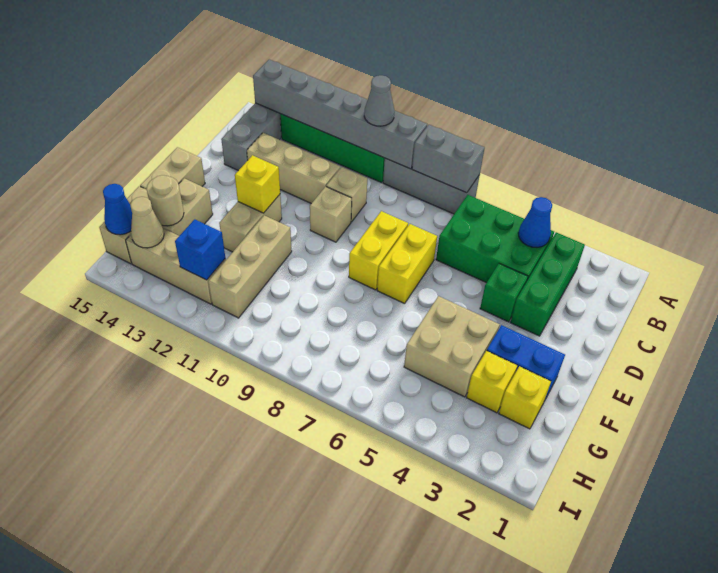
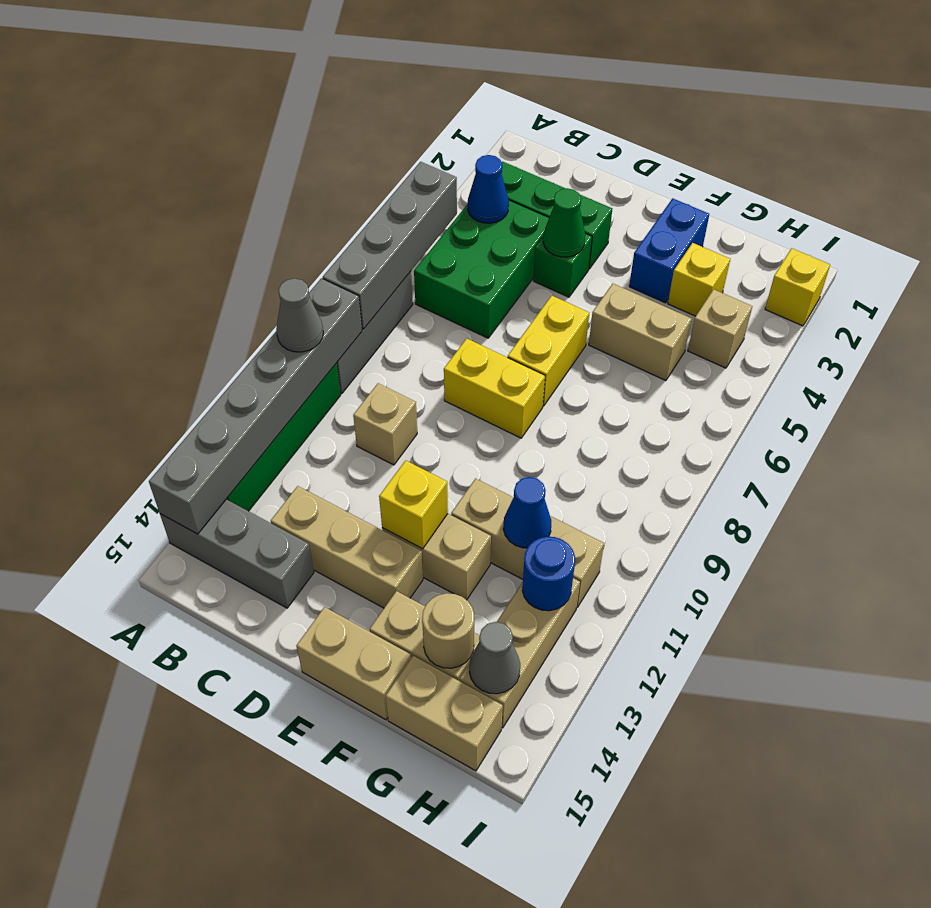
grey 1x2 brick [412,125,485,193] -> grey 1x4 brick [323,162,457,329]
tan 1x3 brick [247,133,340,204] -> tan 1x3 brick turned to [271,486,423,608]
none -> green 1x1 cone [543,188,585,257]
yellow 1x2 brick [377,224,437,304] -> yellow 1x2 brick turned to [508,296,589,406]
tan 1x1 brick [310,187,352,242] -> tan 1x1 brick moved to [688,289,752,368]
tan 2x2 brick [404,296,500,397] -> tan 1x2 brick [589,284,692,381]
yellow 1x1 brick [499,366,551,429] -> yellow 1x1 brick moved to [765,248,830,326]
blue 1x1 brick [175,219,225,280] -> blue 1x1 round brick [522,537,575,611]
tan 1x1 cone [130,197,164,248] -> grey 1x1 cone [469,622,520,694]
blue 1x1 cone [103,184,132,235] -> blue 1x1 cone moved to [503,477,551,548]

